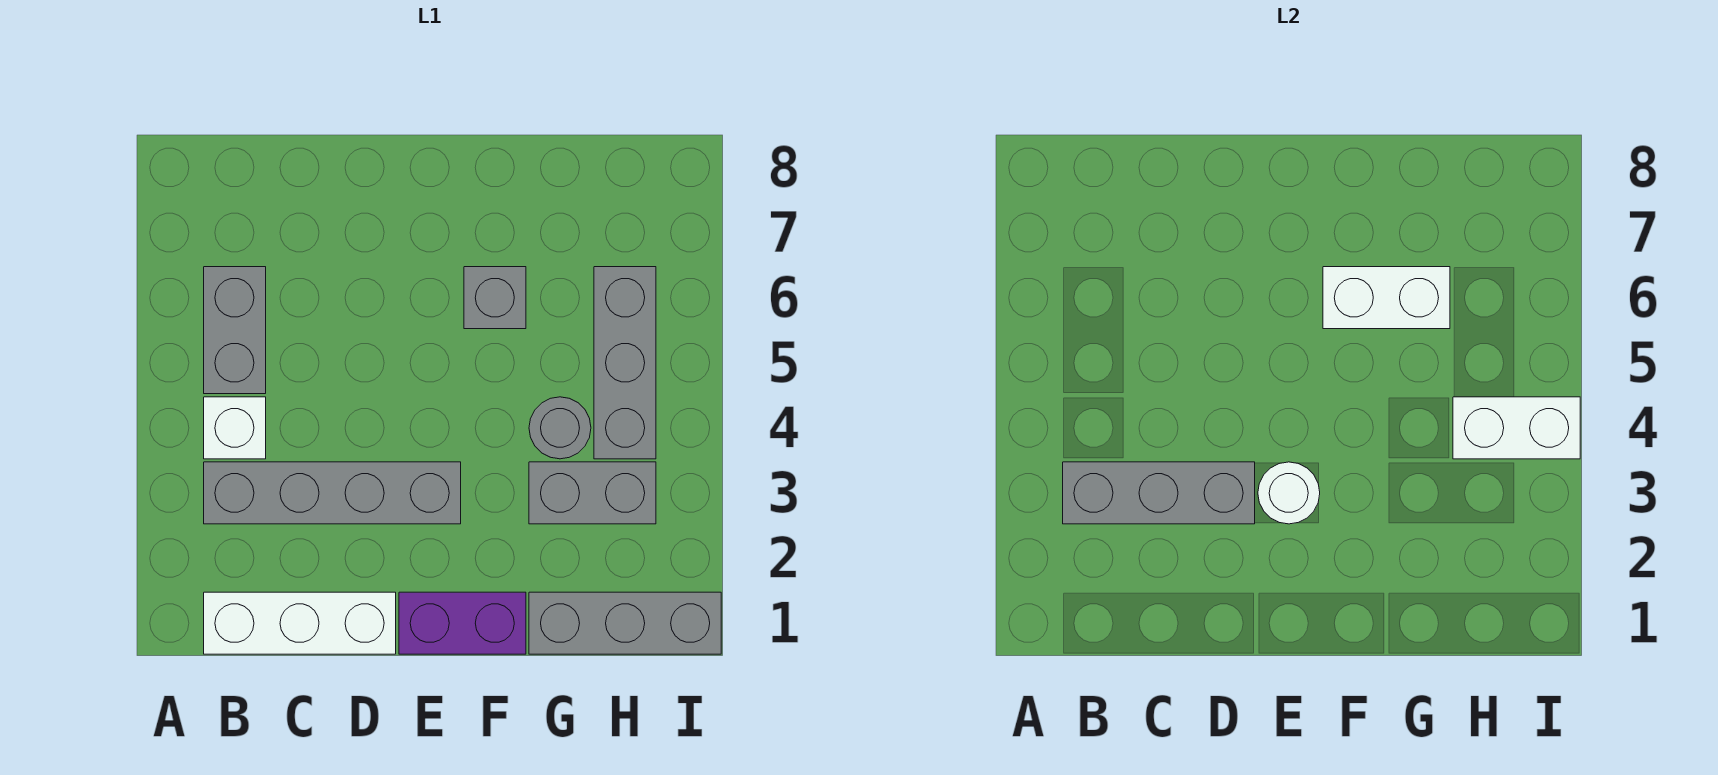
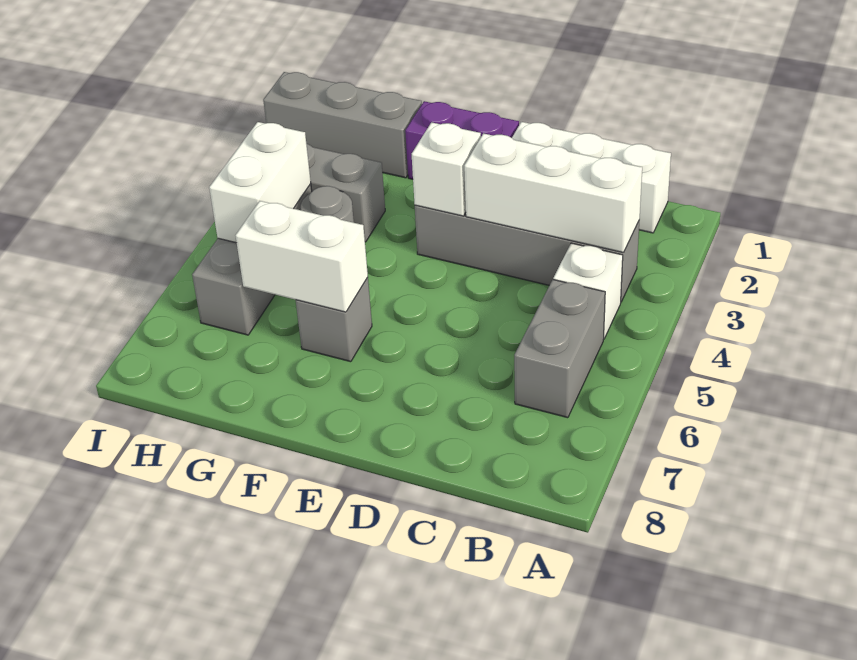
grey 1x3 brick [1063,462,1255,524] -> white 1x3 brick [464,133,642,253]
white 1x1 round brick [1258,462,1320,524] -> white 1x1 brick [412,122,481,216]
white 1x2 brick [1453,397,1580,459] -> white 1x2 brick turned to [209,122,311,243]

